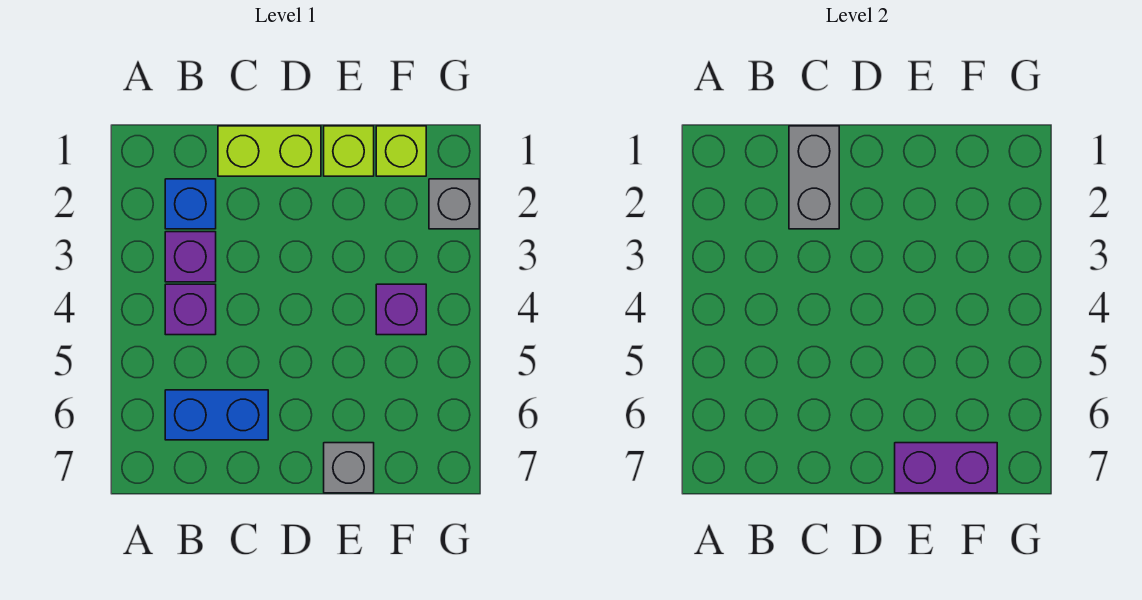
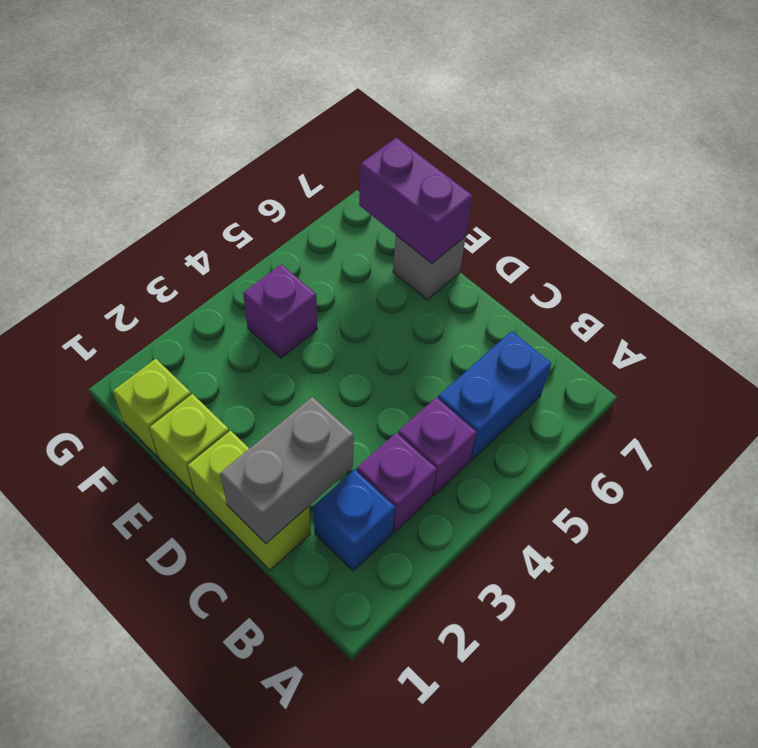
blue 1x2 brick [165,390,268,440] -> blue 1x2 brick turned to [438,331,551,461]
grey 1x1 brick [429,179,479,229] -> none

